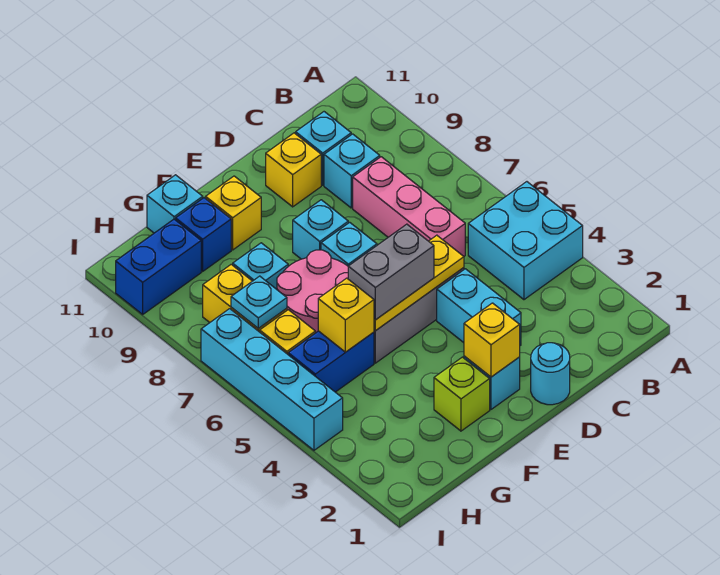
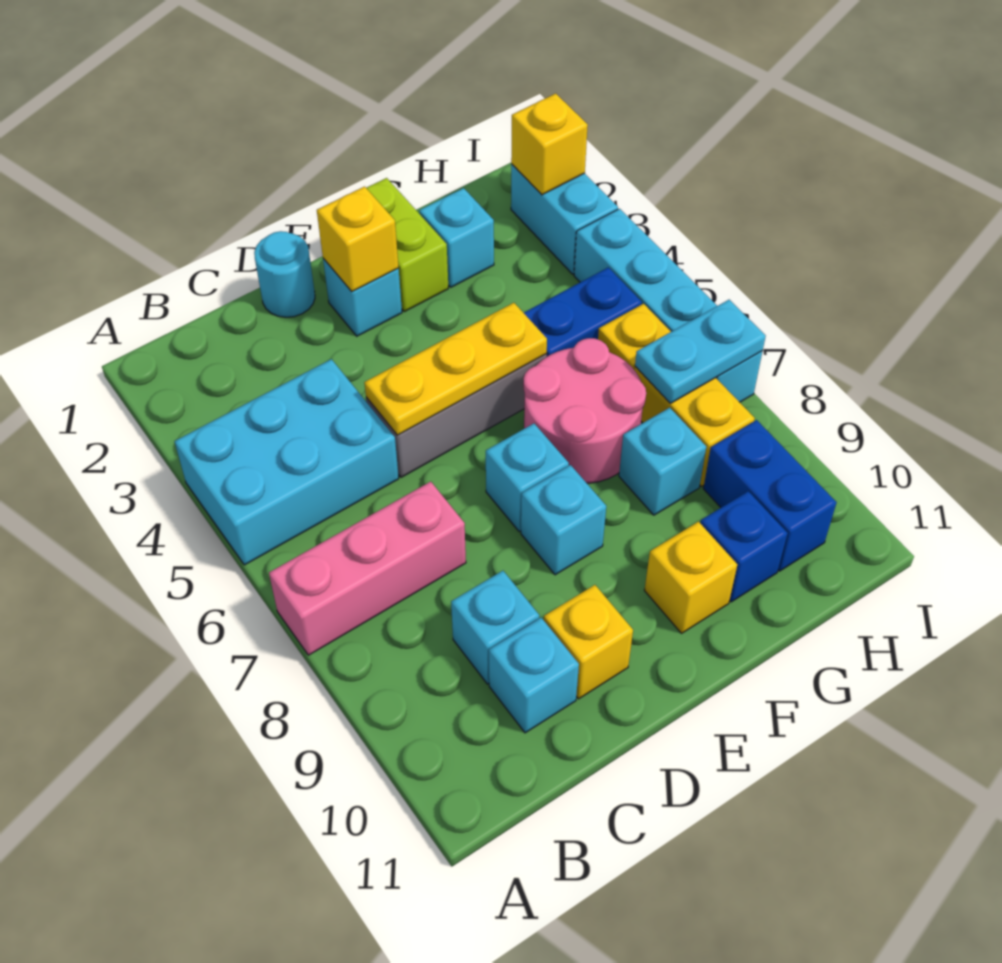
cyan 2x2 brick [468,182,583,300] -> cyan 2x3 brick [175,359,399,565]
pink 1x3 brick [353,157,465,256] -> pink 1x3 brick turned to [269,482,466,655]
cyan 1x2 brick [437,269,521,346] -> cyan 1x2 brick moved to [511,164,618,274]
grey 1x2 brick [348,224,434,320] -> none
lime 1x1 brick [434,357,490,431] -> lime 1x2 brick [366,178,448,312]
yellow 1x1 brick [318,278,374,352] -> yellow 1x1 brick moved to [511,93,588,195]
cyan 1x1 brick [147,175,203,233] -> cyan 1x1 brick moved to [419,188,494,287]
cyan 1x1 plate [231,276,287,328] -> cyan 1x2 plate [635,300,766,403]
blue 1x2 brick [116,219,201,314] -> blue 1x2 brick turned to [703,420,837,571]

